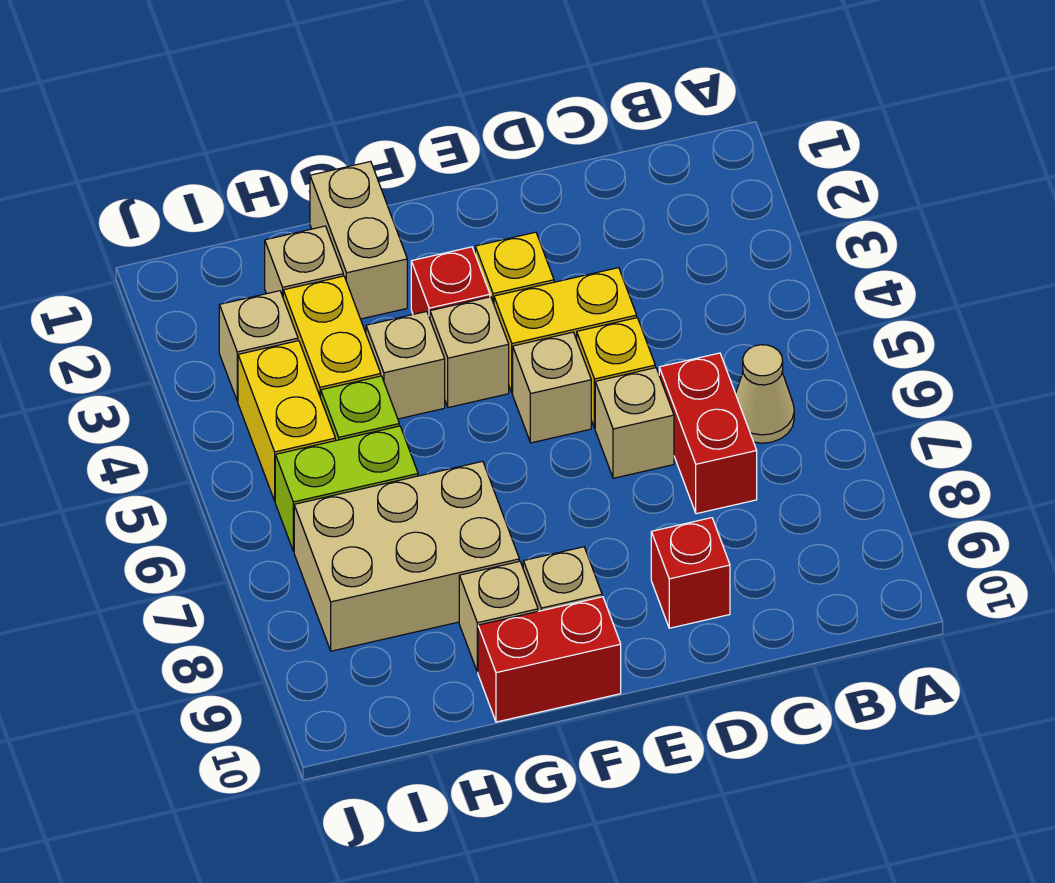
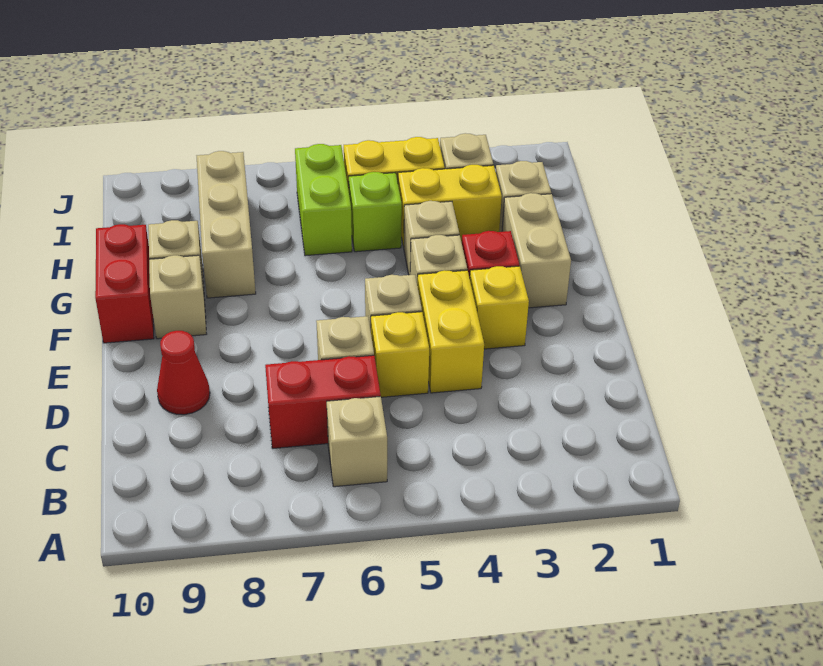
tan 1x1 cone [736,345,794,443] -> tan 1x1 brick [327,396,387,487]
red 1x1 brick [651,518,730,628] -> red 1x1 cone [157,331,210,415]
tan 1x2 brick [310,161,407,319] -> tan 1x2 brick turned to [502,193,571,308]
tan 2x3 brick [294,461,519,651] -> tan 1x3 brick [197,151,256,298]

